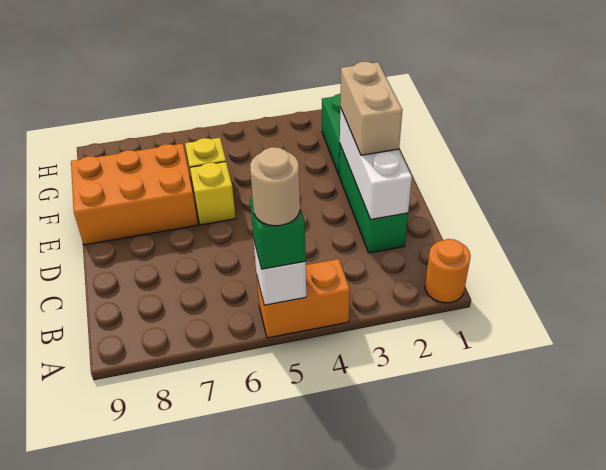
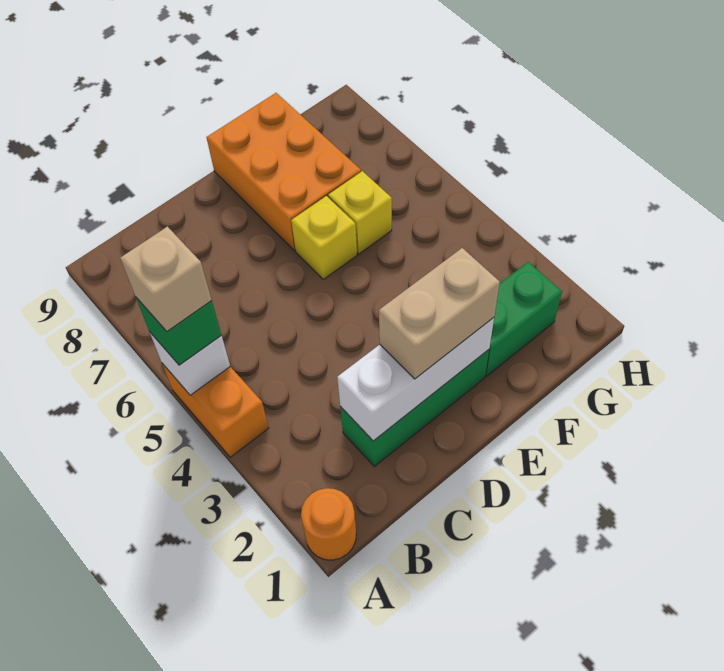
tan 1x1 round brick [250,147,300,226] -> tan 1x1 brick [120,227,212,331]

